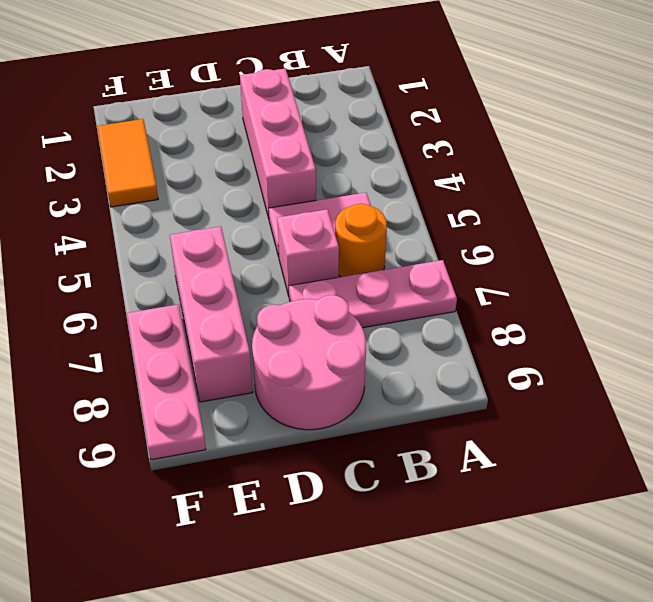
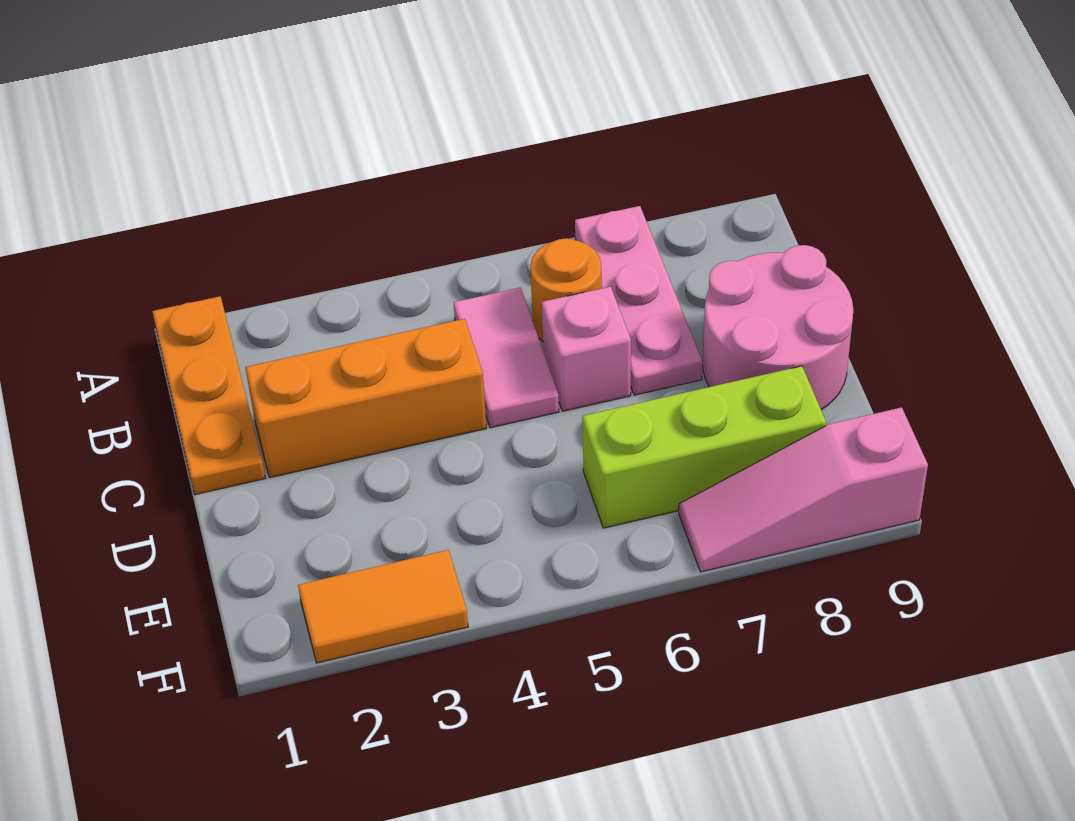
none -> orange 1x3 plate [152,296,265,495]
pink 1x3 brick [240,69,316,218] -> orange 1x3 brick [245,319,486,478]
pink 1x3 brick [170,227,253,402] -> lime 1x3 brick [582,366,826,528]
pink 1x3 plate [127,304,206,460] -> pink 1x3 slope [679,407,928,572]

